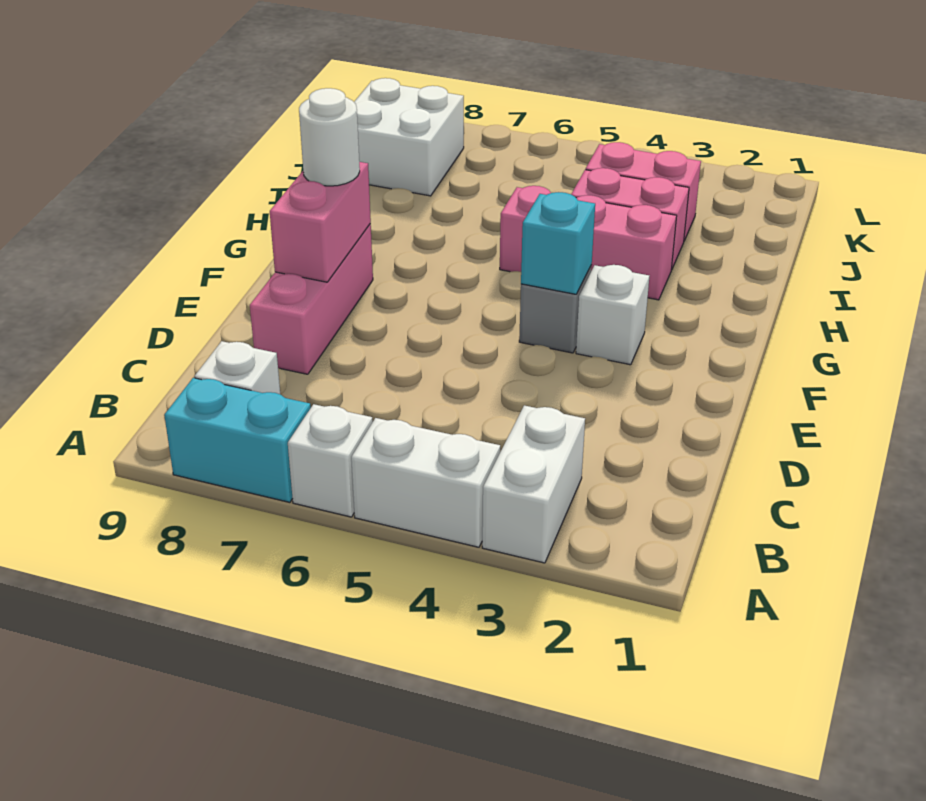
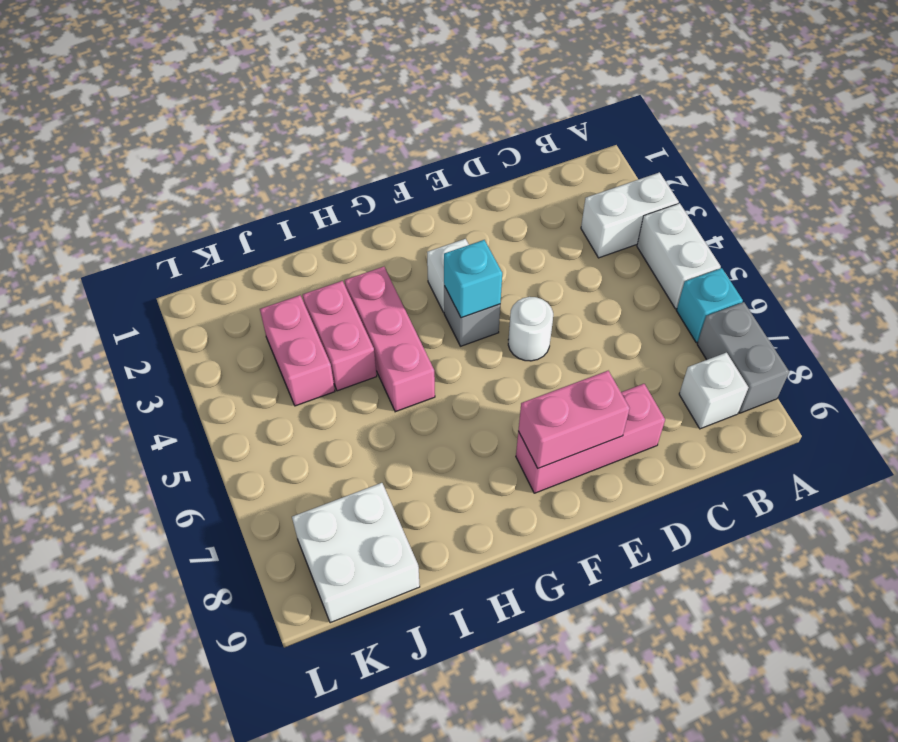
white 1x1 brick [288,404,373,517] -> cyan 1x1 brick [676,268,743,342]
cyan 1x2 brick [164,378,311,502] -> grey 1x2 brick [697,302,789,413]
white 1x1 round brick [299,88,360,186] -> white 1x1 round brick moved to [508,297,553,361]

